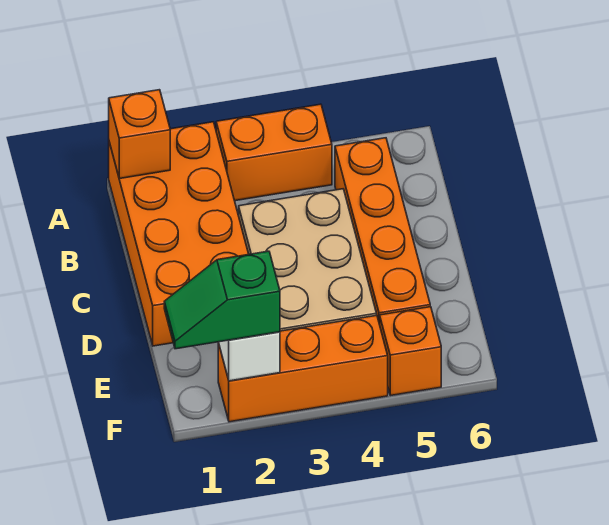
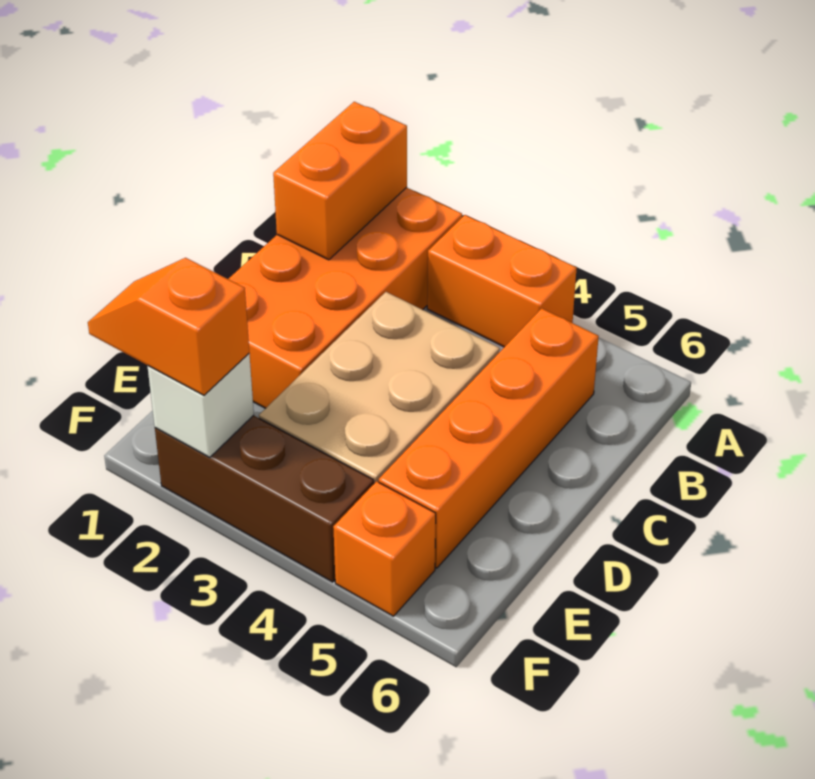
orange 1x1 brick [109,90,170,179] -> orange 1x2 brick [273,102,407,260]
green 1x2 slope [164,251,280,349] -> orange 1x2 slope [88,258,249,395]
orange 1x3 brick [218,315,388,422] -> brown 1x3 brick [155,415,374,582]

